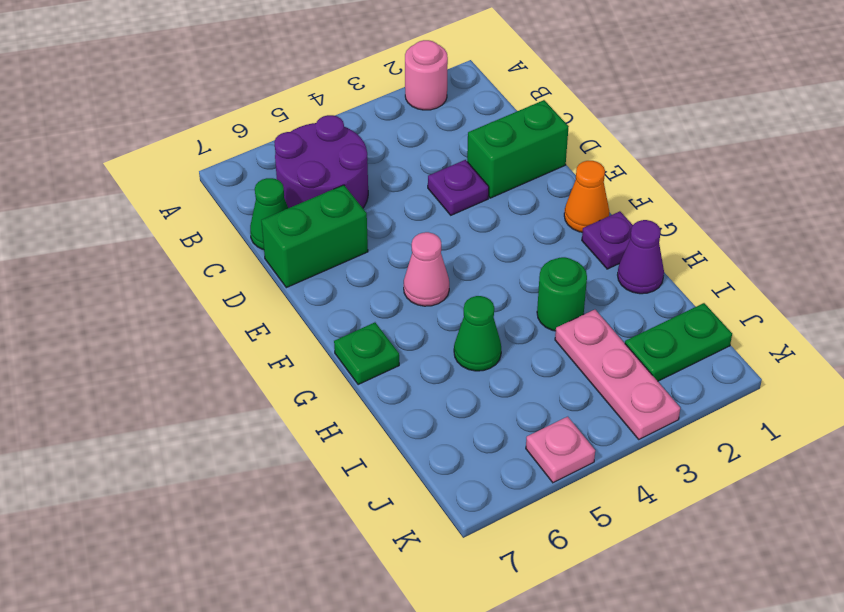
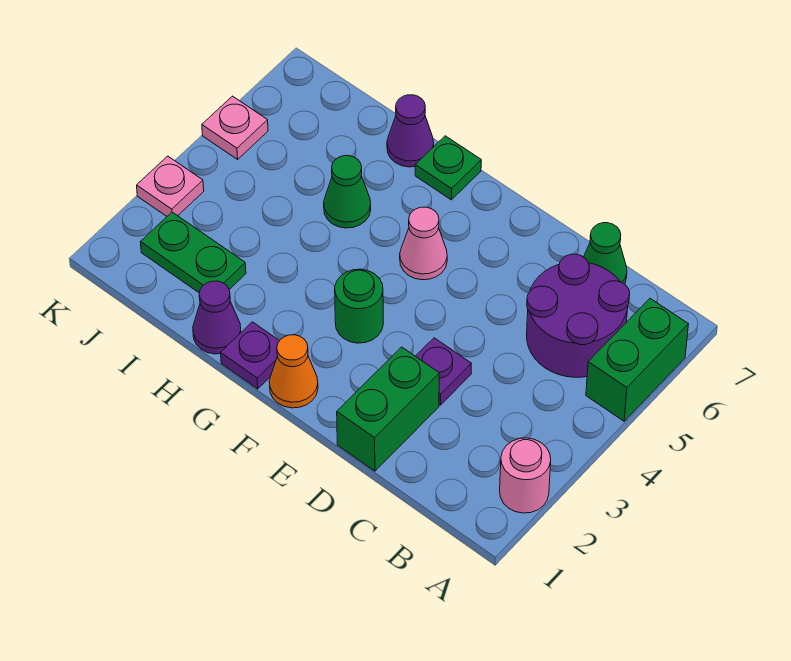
green 1x2 brick [261,185,368,288] -> green 1x2 brick moved to [586,299,688,421]
green 1x1 round brick [537,257,587,331] -> green 1x1 round brick moved to [335,269,383,343]
none -> purple 1x1 cone [387,95,434,167]
pink 1x3 plate [555,310,680,439] -> pink 1x1 plate [137,156,204,216]
green 1x2 plate [625,303,732,381] -> green 1x2 plate turned to [141,212,246,293]

